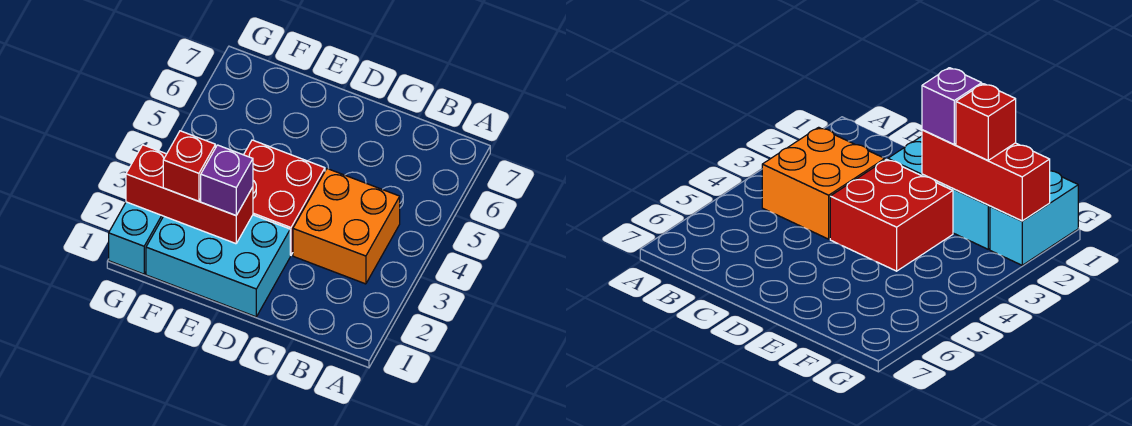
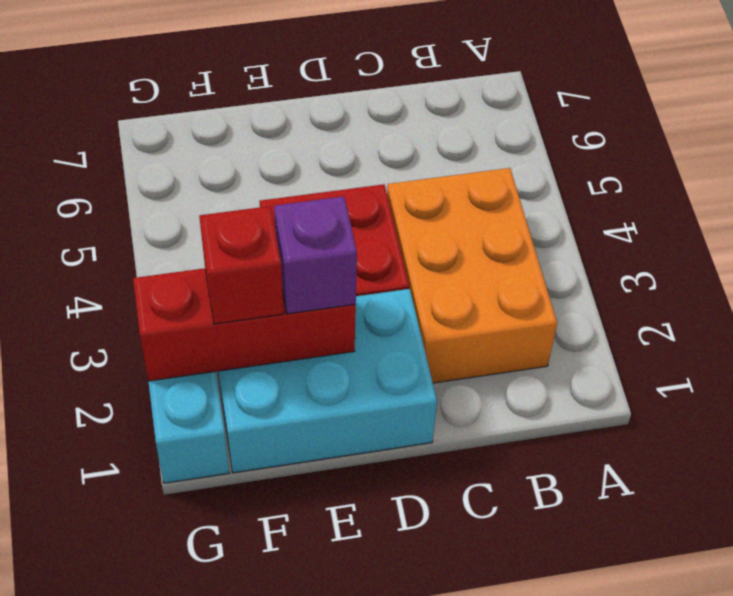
orange 2x2 brick [293,169,400,284] -> orange 2x3 brick [387,168,557,383]

